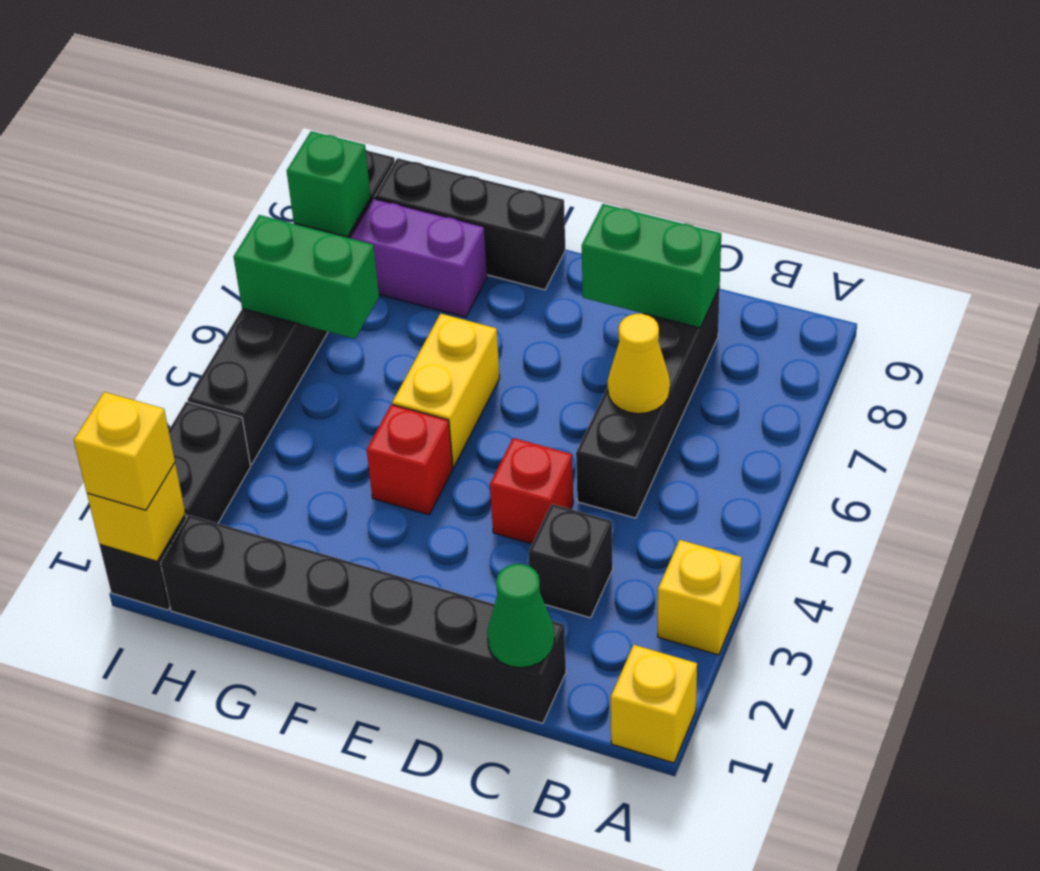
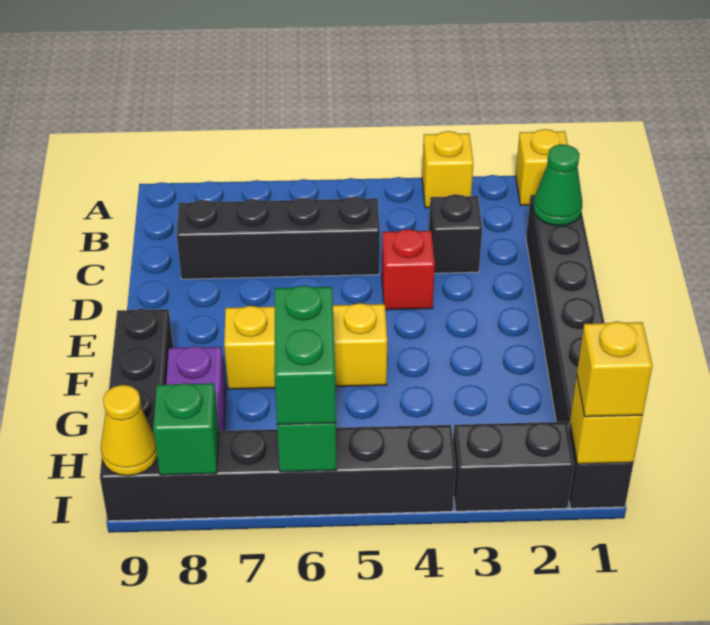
yellow 1x1 cone [608,314,670,414] -> yellow 1x1 cone moved to [101,385,157,476]
green 1x2 brick [582,204,721,328] -> green 1x2 brick moved to [274,286,336,425]
red 1x1 brick [367,404,453,515] -> none
yellow 1x2 brick [392,314,500,467] -> yellow 1x3 brick [224,303,387,389]

